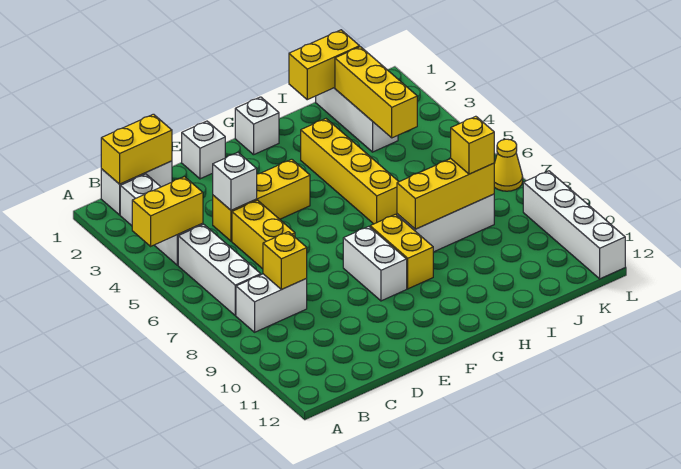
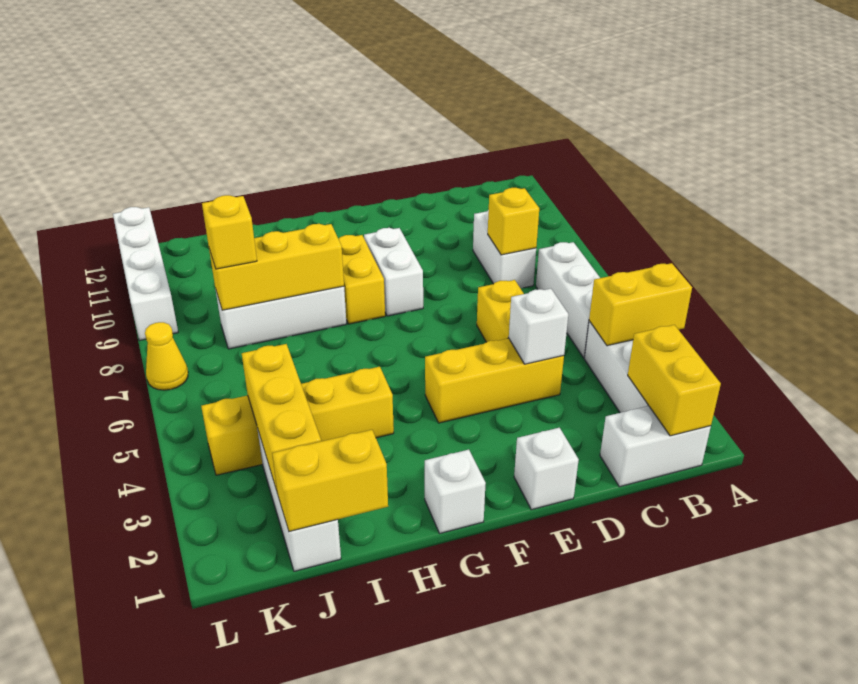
yellow 1x2 brick [101,114,172,184] -> yellow 1x2 brick turned to [628,325,721,436]
white 1x2 brick [236,274,307,332] -> white 1x2 brick turned to [473,210,536,288]
yellow 1x4 brick [301,119,399,224] -> yellow 1x4 brick turned to [201,367,394,475]

